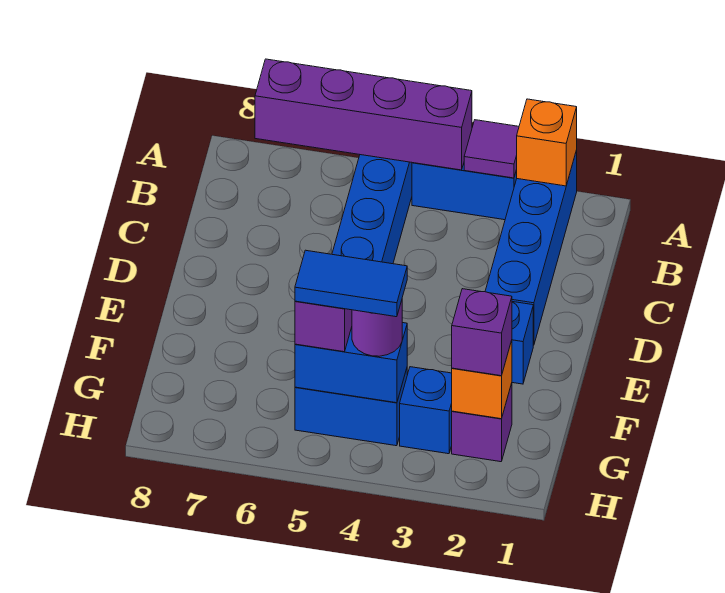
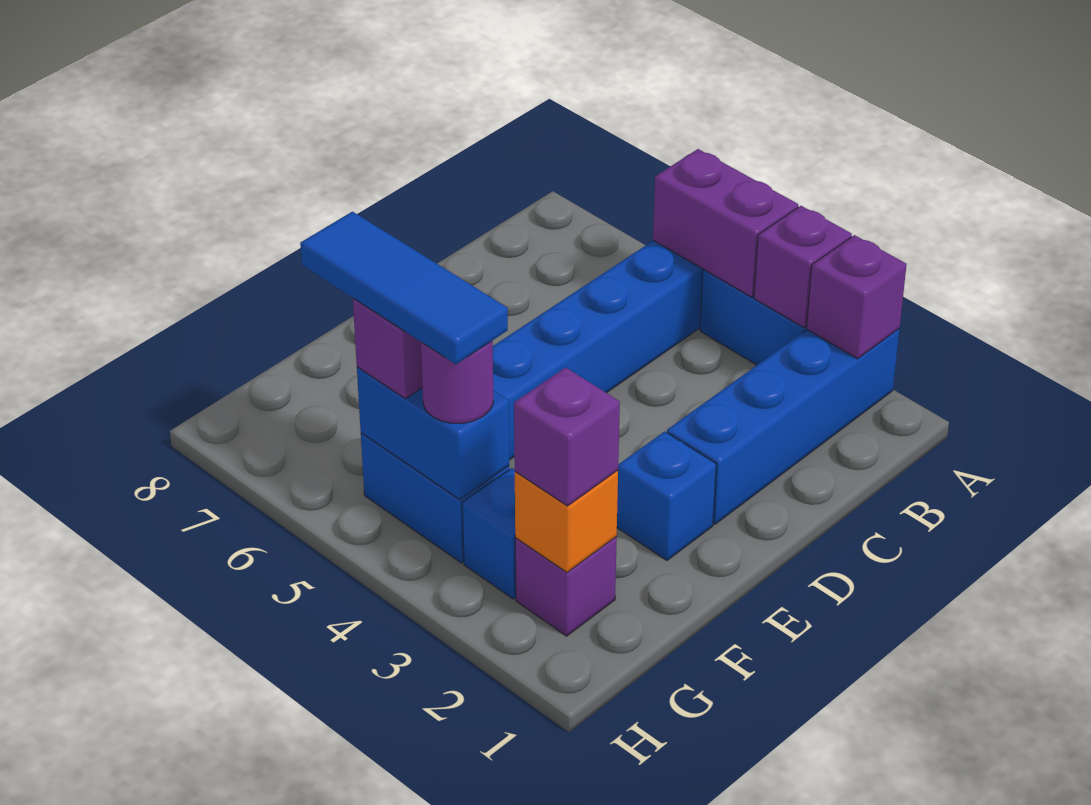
orange 1x1 brick [517,99,577,186] -> purple 1x1 brick [807,235,907,359]
purple 1x1 tile [464,120,519,178] -> purple 1x1 brick [754,206,852,327]
purple 1x4 brick [255,59,472,170] -> purple 1x2 brick [653,149,798,297]
blue 1x2 tile [295,250,407,317] -> blue 1x3 tile [300,212,508,364]

